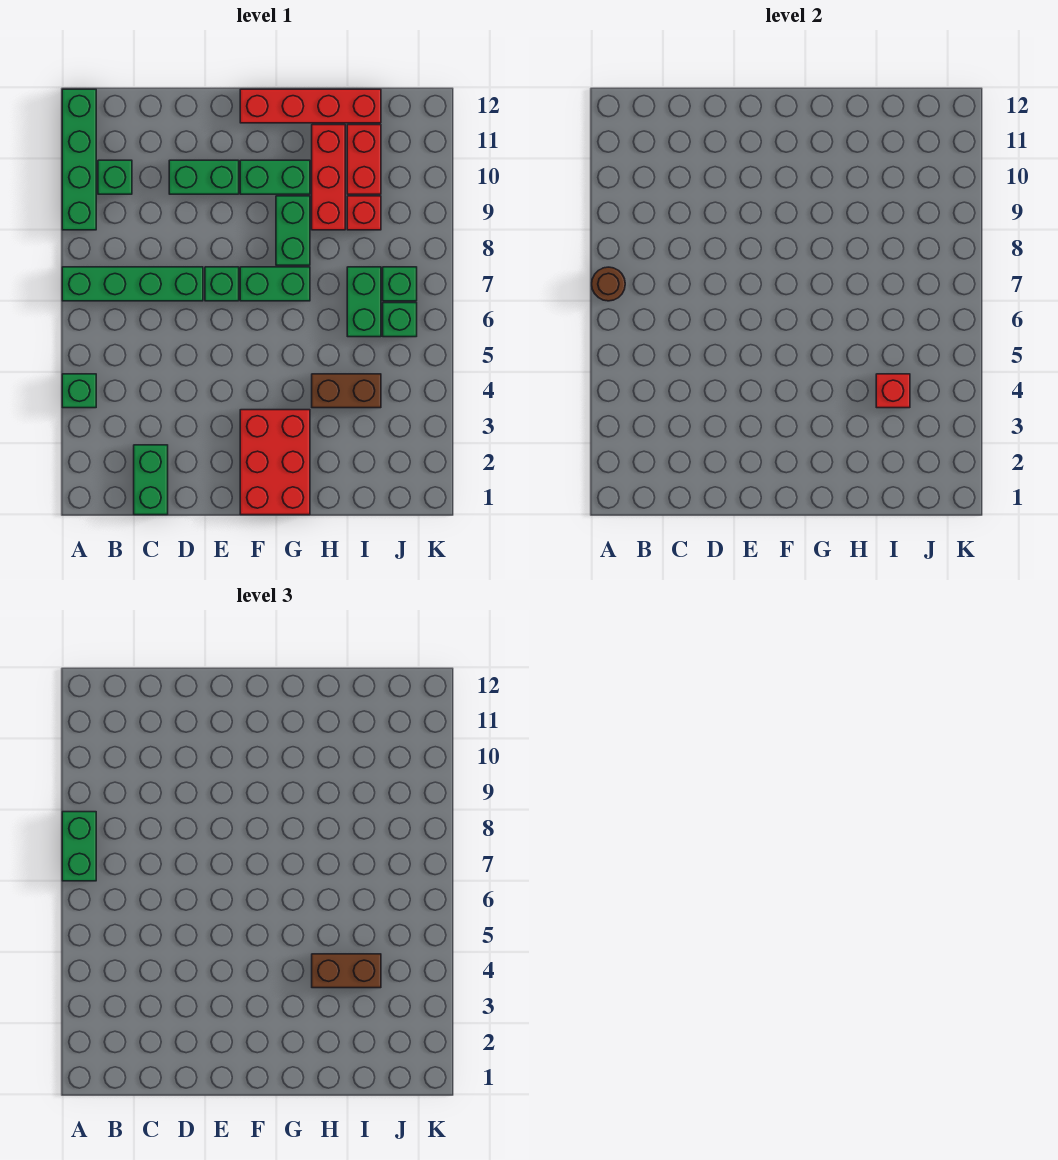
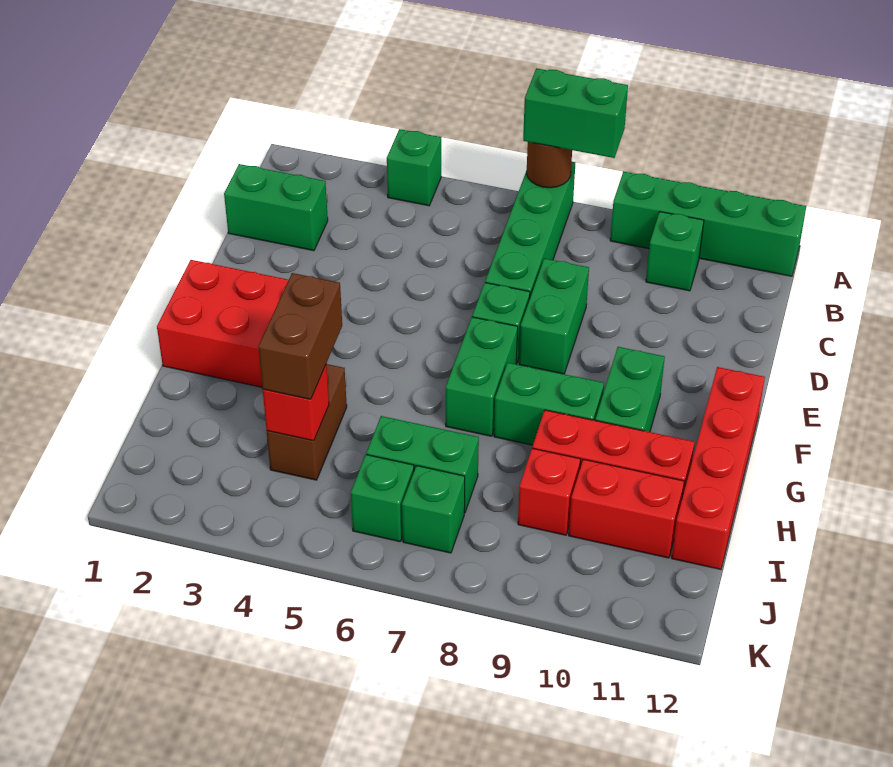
green 1x2 brick [169,160,239,194] -> green 1x2 brick moved to [519,258,589,374]

